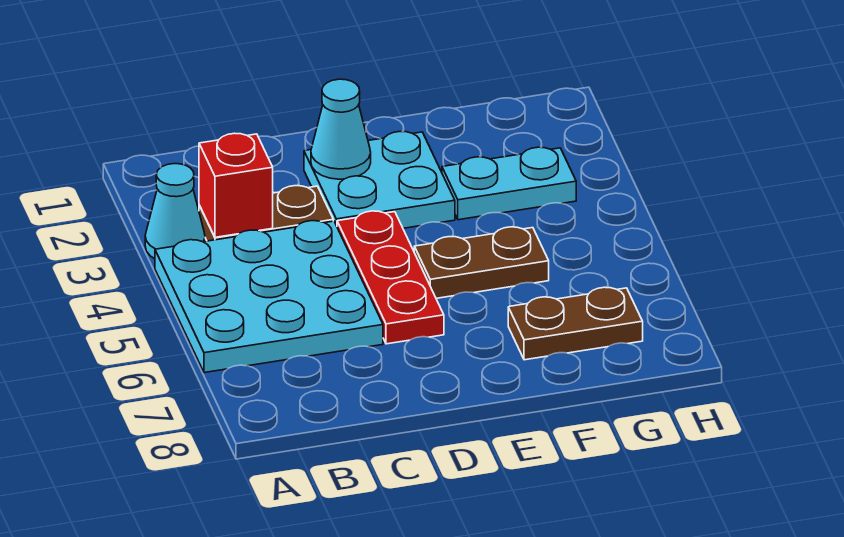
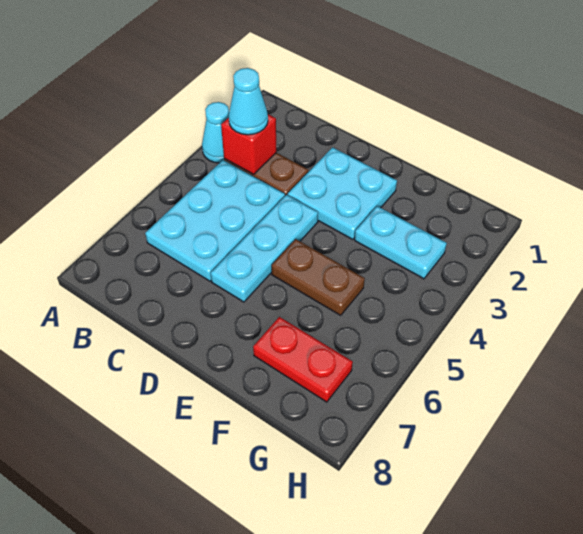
cyan 3x3 plate [155,221,383,373] -> cyan 2x3 plate [145,160,285,281]
cyan 1x1 cone [311,79,371,179] -> cyan 1x1 cone moved to [229,68,268,135]
red 1x3 plate [337,211,444,344] -> cyan 1x3 plate [211,195,318,302]
brown 1x2 plate [508,287,643,360] -> red 1x2 plate [253,317,353,402]

